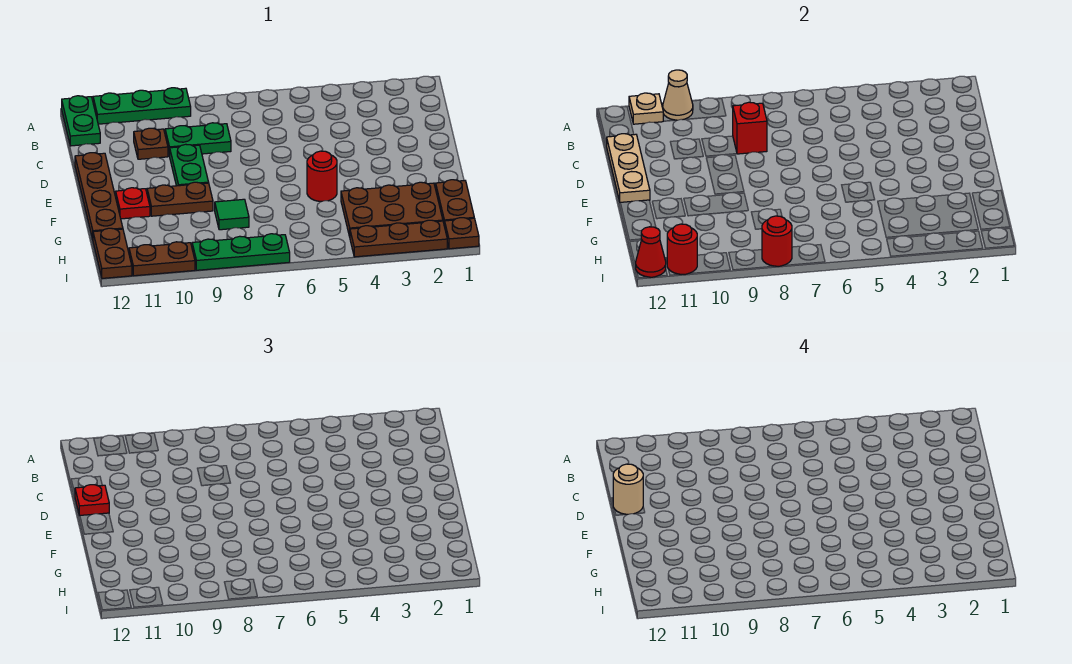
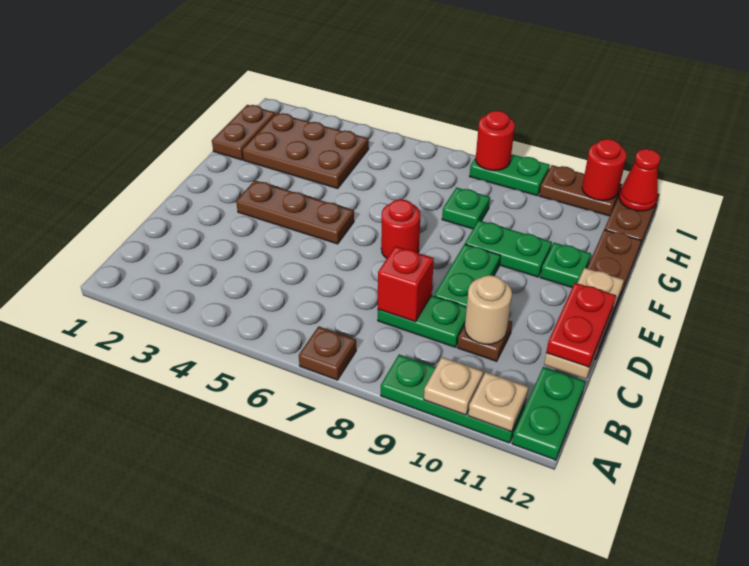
tan 1x1 cone [663,70,693,120] -> tan 1x1 plate [424,357,483,415]
red 1x1 plate [75,485,109,515] -> red 1x2 plate [546,283,616,367]
tan 1x1 round brick [613,464,643,514] -> tan 1x1 round brick moved to [465,275,512,344]
red 1x1 round brick [307,151,337,201] -> red 1x1 round brick moved to [381,199,420,258]
brown 1x2 plate [147,182,213,216] -> green 1x2 plate [465,220,552,277]
red 1x1 plate [116,188,150,219] -> green 1x1 plate [540,243,591,288]
green 1x1 tile [215,199,249,230] -> green 1x1 plate [442,188,490,229]
brown 1x1 plate [445,218,479,249] -> brown 1x1 plate moved to [299,326,356,380]
brown 1x3 plate [350,220,447,257] -> brown 1x3 plate moved to [236,180,354,244]
green 1x3 plate [192,234,290,270] -> green 1x2 plate [470,154,550,196]

